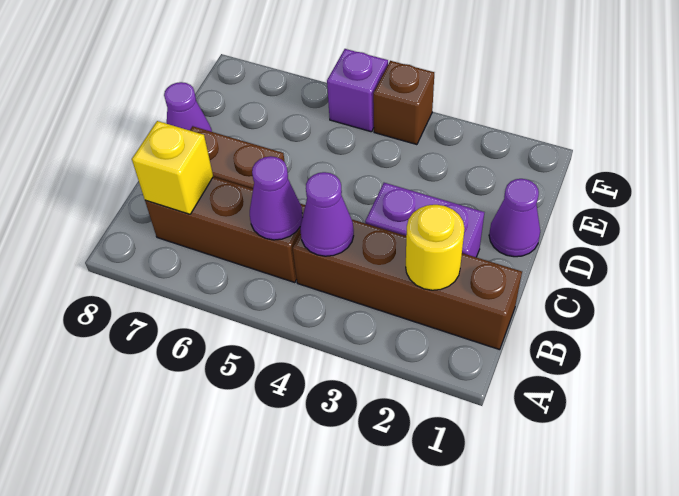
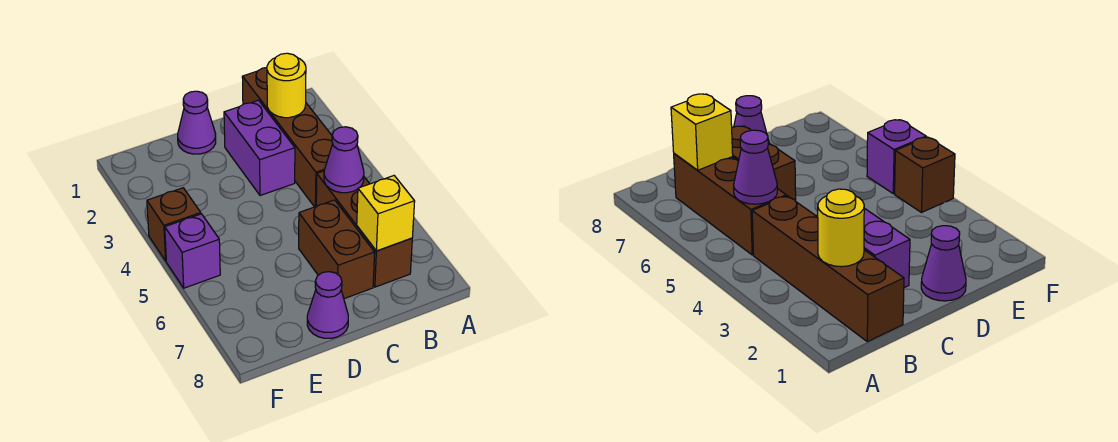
purple 1x1 cone [300,172,354,256] -> none

